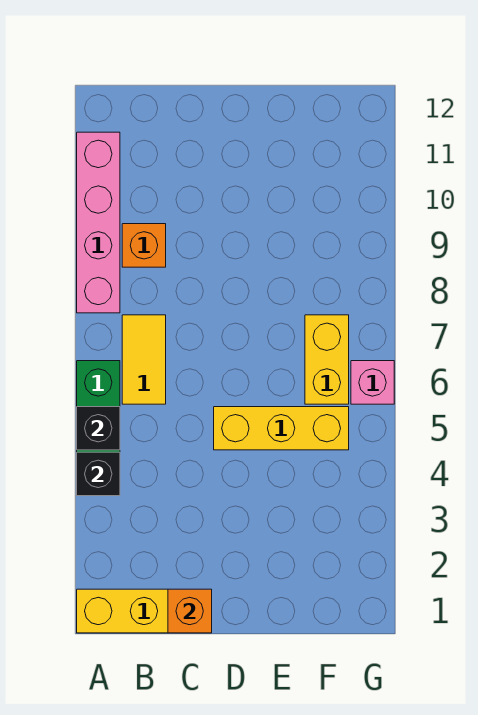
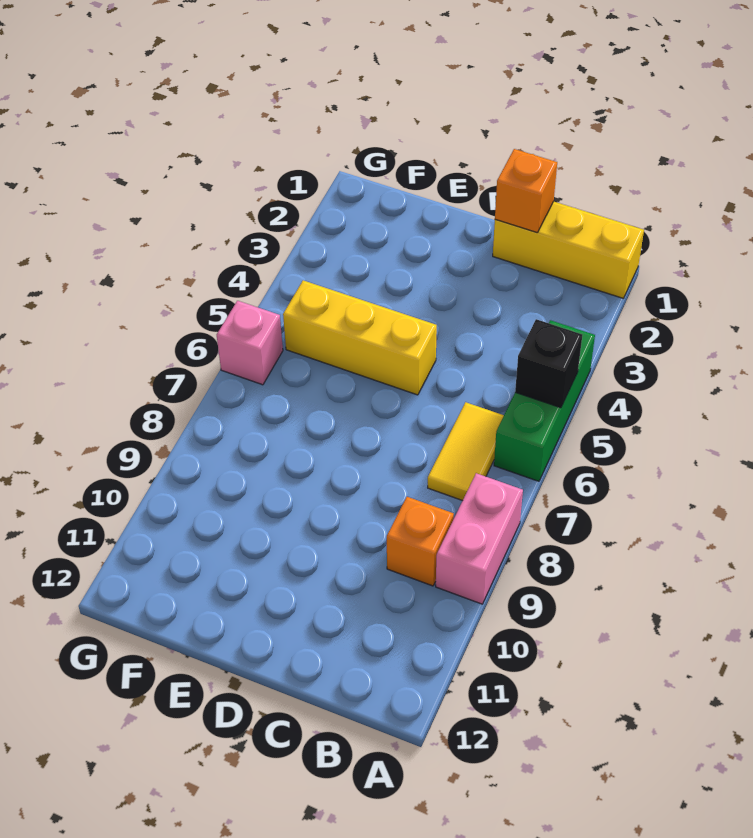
black 1x1 brick [77,452,120,496] -> none
pink 1x4 brick [77,132,120,313] -> pink 1x2 brick [436,473,523,604]
yellow 1x2 brick [305,315,349,404] -> none

